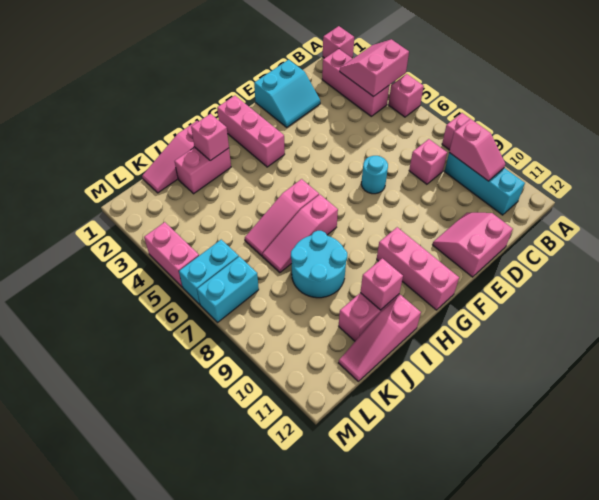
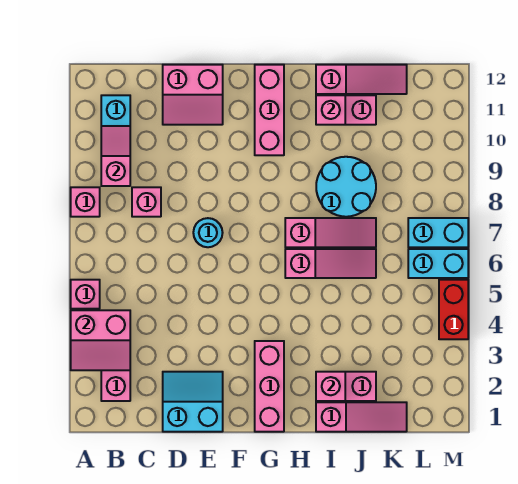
pink 1x1 brick [323,26,354,58] -> none
pink 1x2 brick [144,222,199,287] -> red 1x2 brick [439,280,468,339]

